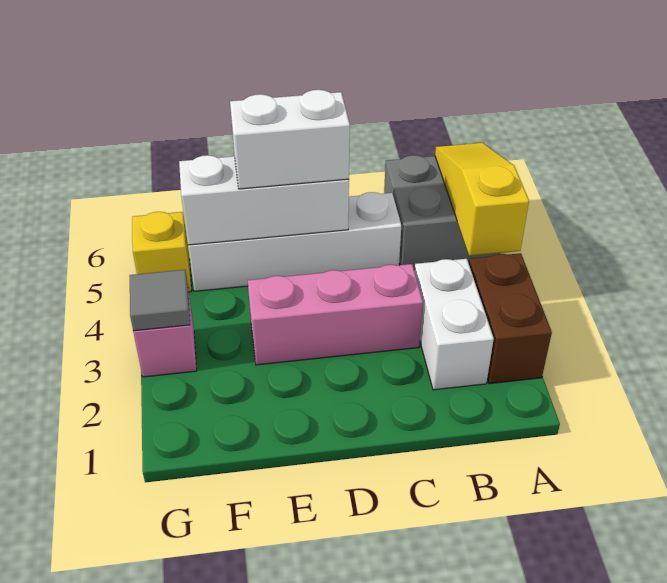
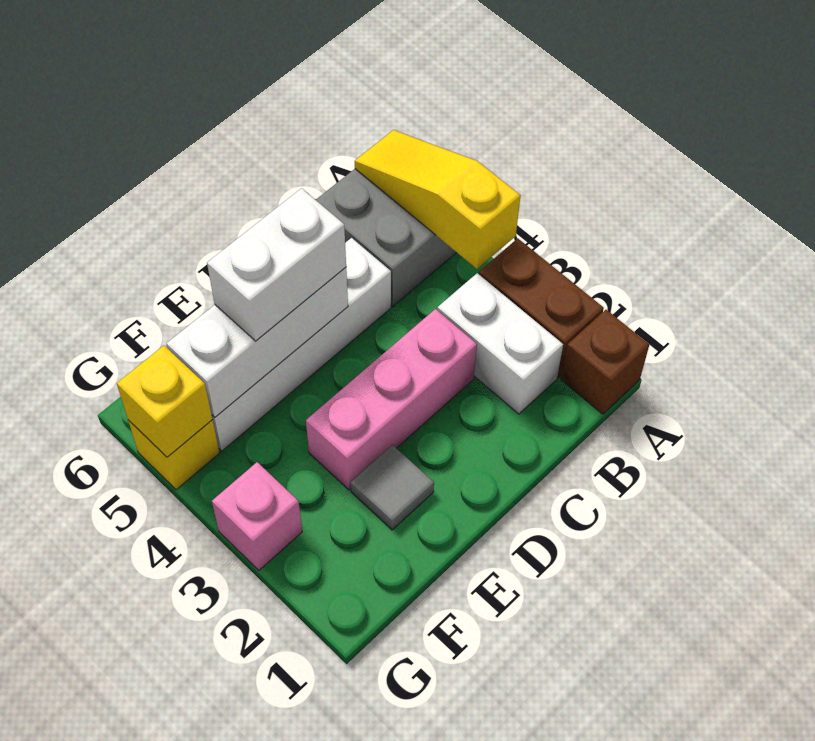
none -> brown 1x1 brick [561,310,649,414]
grey 1x1 tile [130,270,190,331] -> grey 1x1 tile moved to [351,445,434,530]
none -> yellow 1x1 brick [117,346,213,457]

